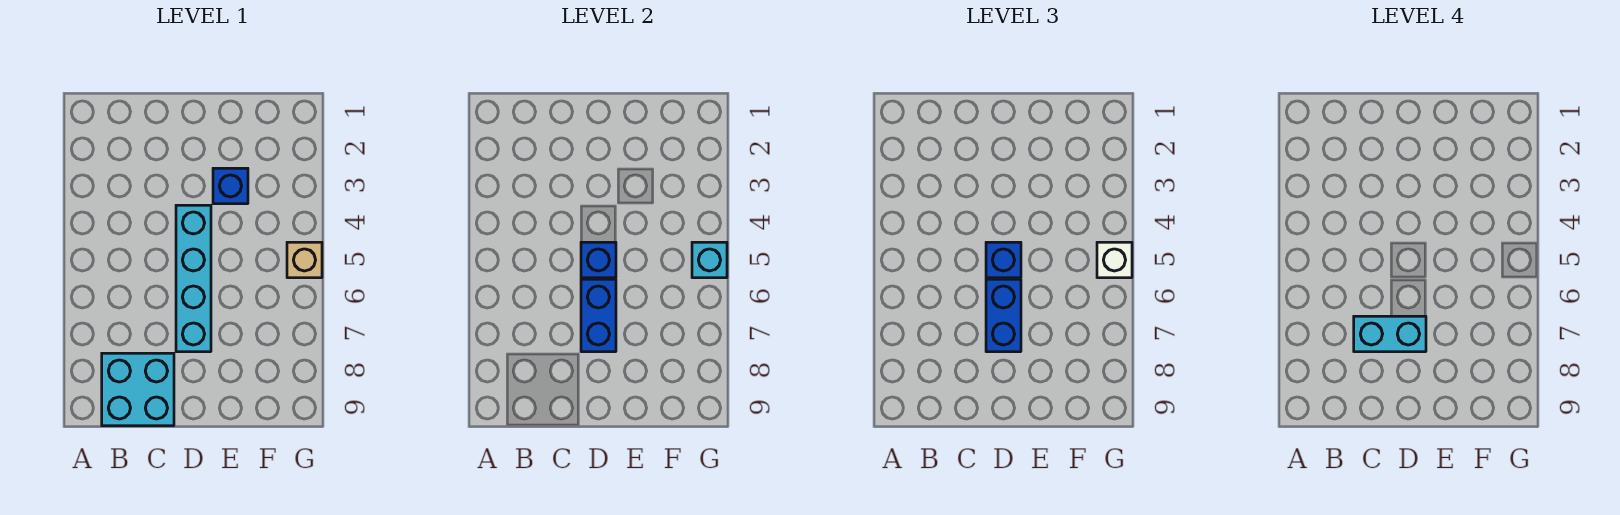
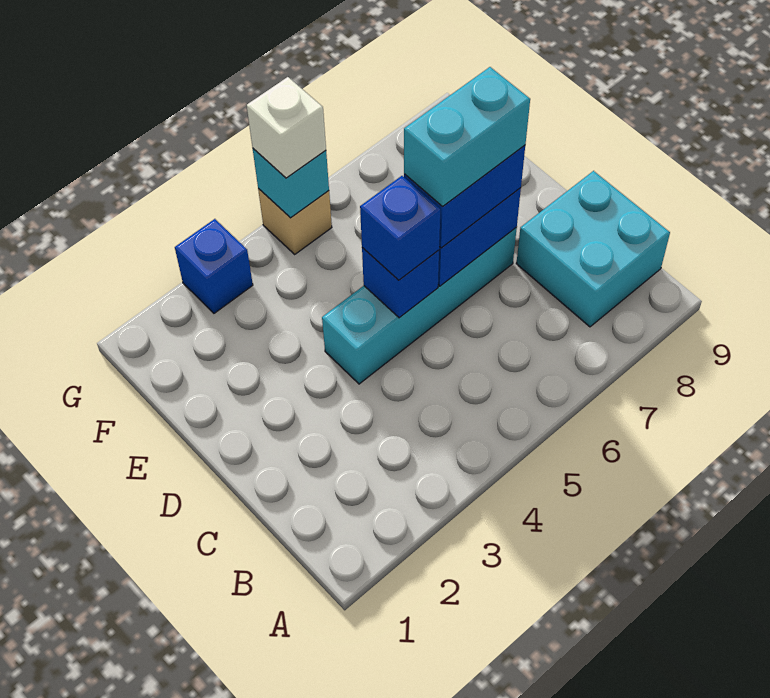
cyan 1x2 brick [1354,316,1426,352] -> cyan 1x2 brick turned to [404,67,530,206]
blue 1x1 brick [213,168,248,204] -> blue 1x1 brick moved to [175,219,253,313]

